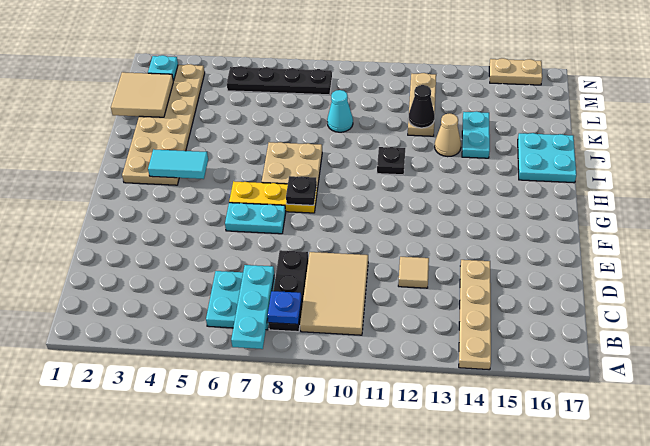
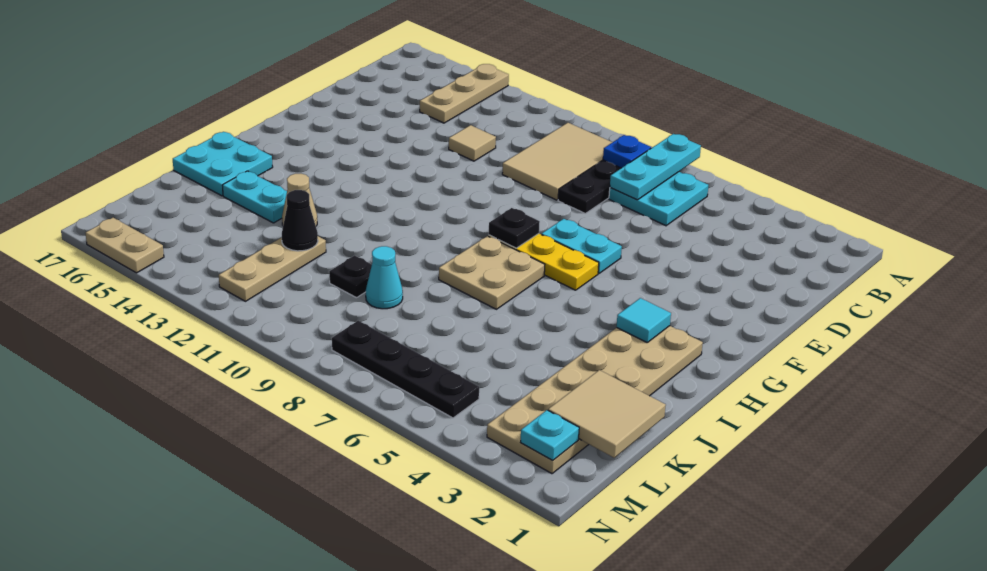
tan 1x4 plate [459,260,491,370] -> tan 1x3 plate [420,64,509,123]
cyan 1x2 tile [148,149,208,179] -> cyan 1x1 tile [617,298,671,342]
black 1x1 plate [377,147,405,175] -> black 1x1 plate moved to [329,255,372,298]
cyan 1x2 plate [462,111,490,158] -> cyan 1x2 plate turned to [222,171,287,223]

